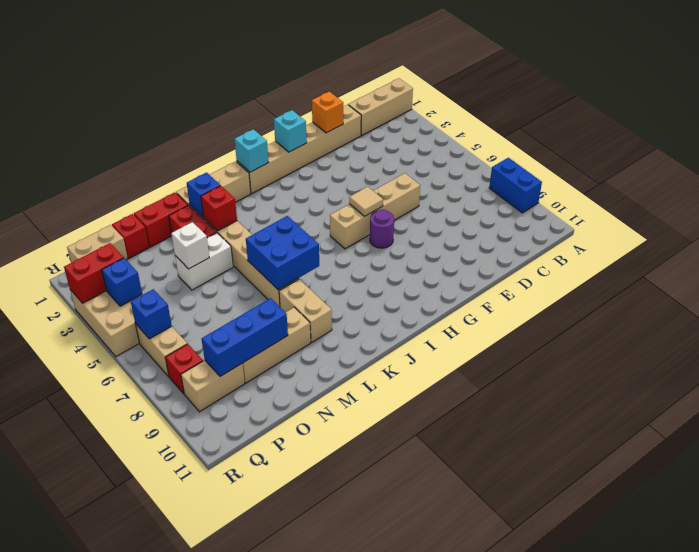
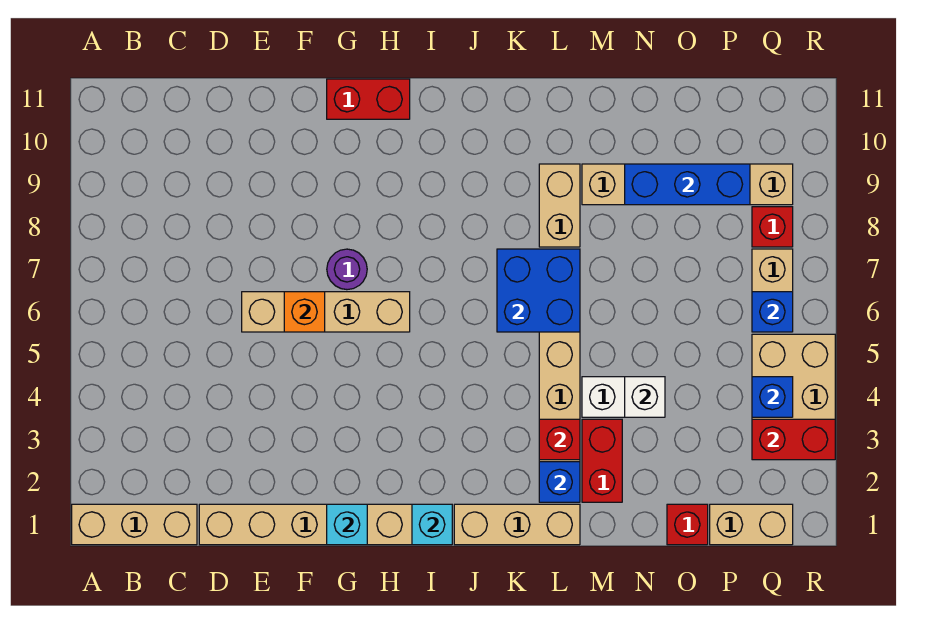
blue 1x2 brick [489,158,542,213] -> none
orange 1x1 brick [312,92,343,133] -> orange 1x1 brick moved to [284,292,325,332]
tan 1x1 tile [349,187,383,217] -> none
red 1x2 brick [134,192,188,247] -> red 1x2 brick moved to [327,79,410,119]

